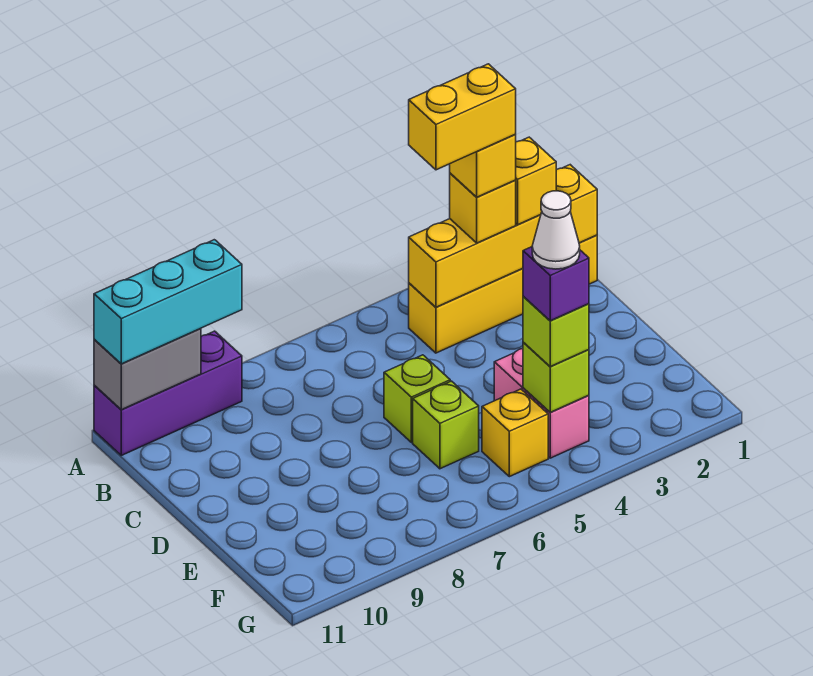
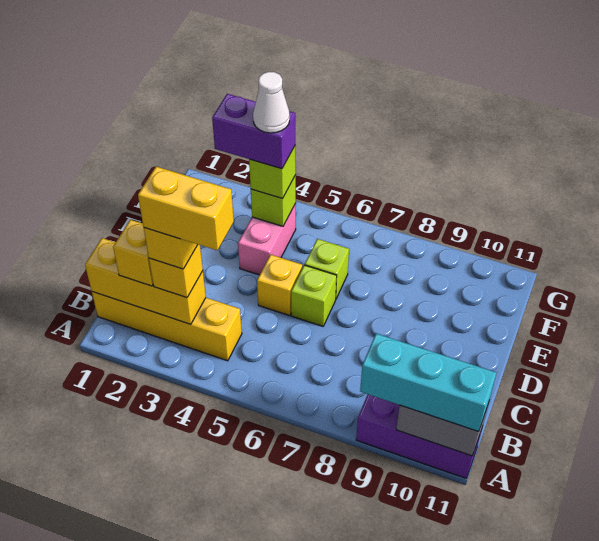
yellow 1x4 brick [409,165,597,307] -> yellow 1x3 brick [85,238,206,324]
purple 1x1 brick [523,247,589,321] -> purple 1x2 brick [212,94,295,169]
yellow 1x1 brick [482,389,548,477] -> yellow 1x1 brick moved to [257,255,302,316]

